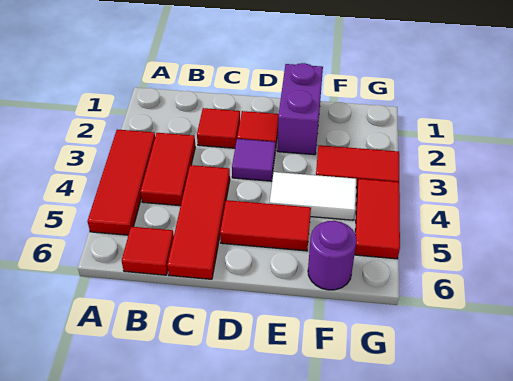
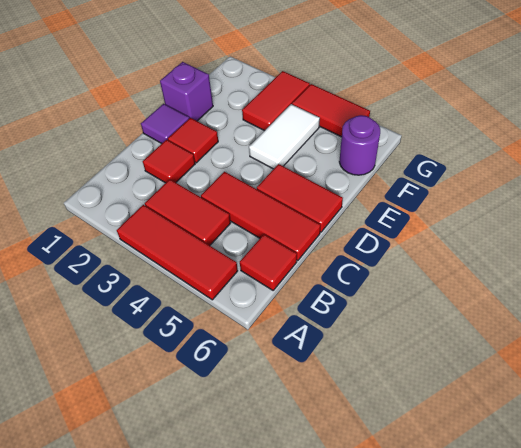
purple 1x1 tile [232,139,276,181] -> purple 1x1 tile moved to [141,104,189,144]
red 1x2 tile [220,200,311,251] -> red 1x2 tile turned to [257,164,343,232]
purple 1x2 brick [277,63,323,155] -> purple 1x1 brick [160,62,213,121]

